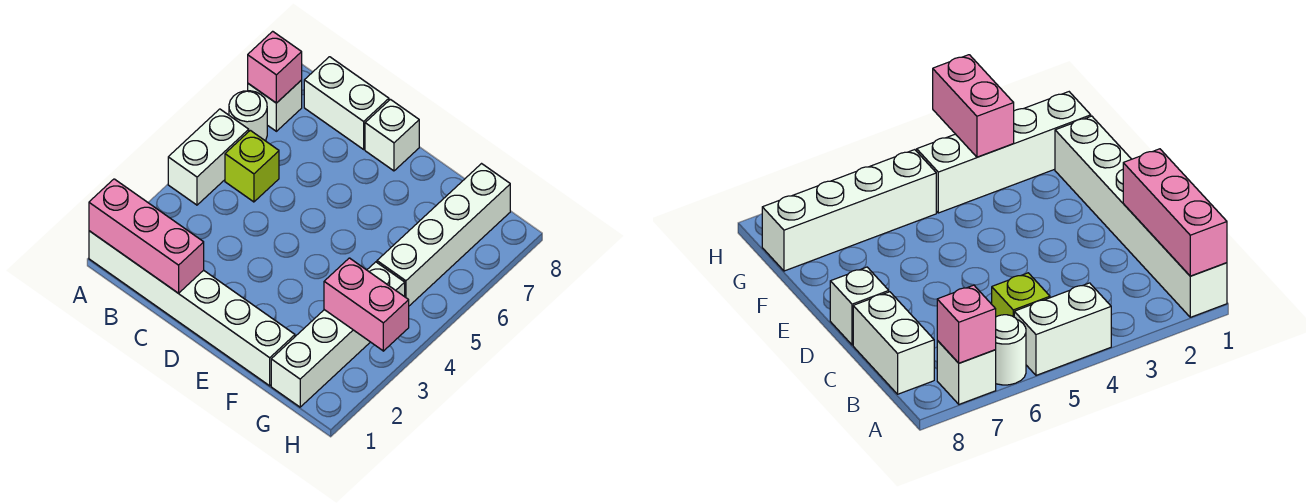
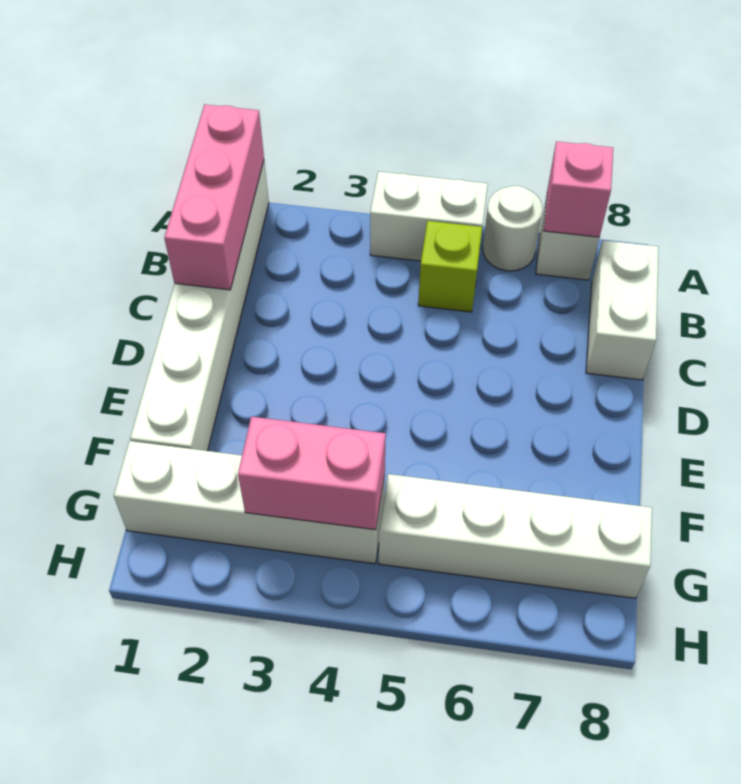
white 1x1 brick [365,99,419,171] -> none
pink 1x2 brick [324,258,409,351] -> pink 1x2 brick turned to [238,417,386,530]

